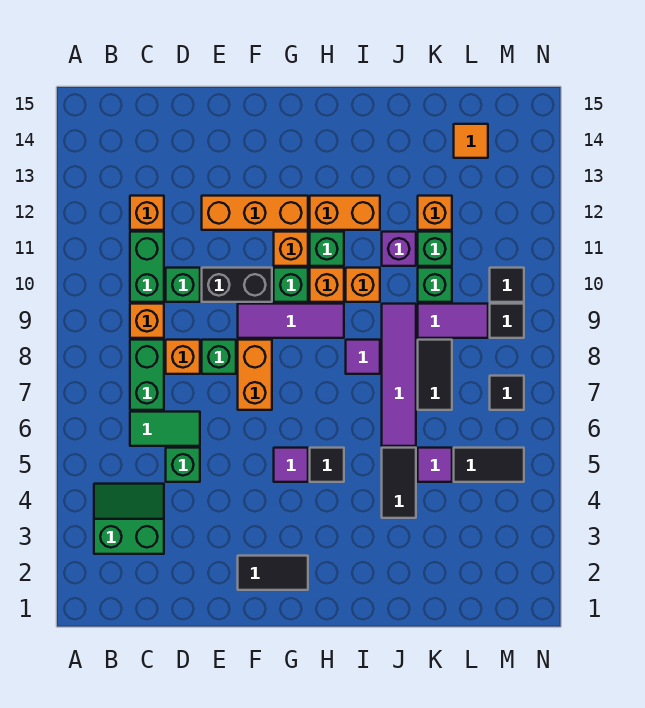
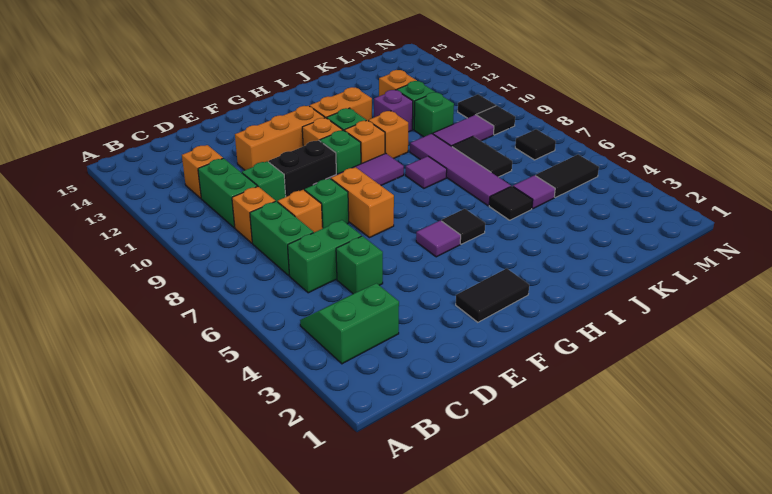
green 1x2 tile [130,412,200,446] -> green 1x2 brick [288,220,361,293]
black 1x2 tile [382,448,416,518] -> black 1x1 tile [489,186,533,220]
orange 1x1 tile [454,124,488,158] -> none

